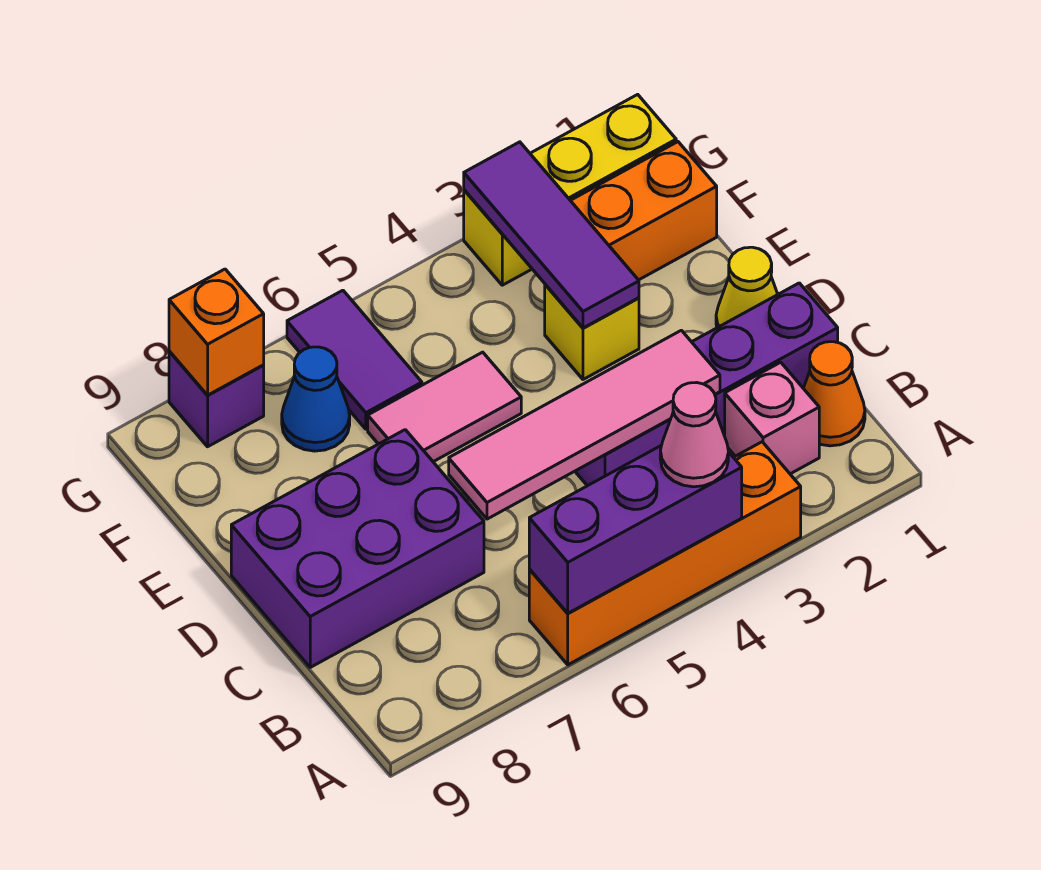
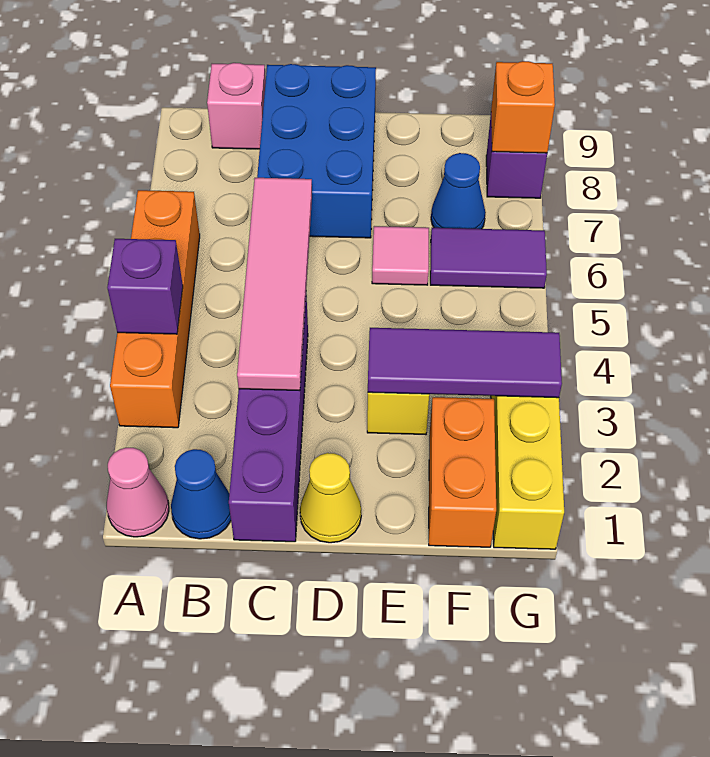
purple 1x3 brick [529,445,742,613] -> purple 1x1 brick [107,239,183,334]
pink 1x1 cone [660,383,728,487] -> pink 1x1 cone moved to [107,448,169,537]
orange 1x1 cone [803,342,865,446] -> blue 1x1 cone [171,449,231,539]
pink 1x1 brick [725,362,819,474] -> pink 1x1 brick moved to [207,63,266,149]
purple 2x3 brick [231,430,484,667] -> blue 2x3 brick [257,64,376,238]
pink 1x2 tile [368,352,521,462] -> pink 1x1 tile [372,226,429,285]

